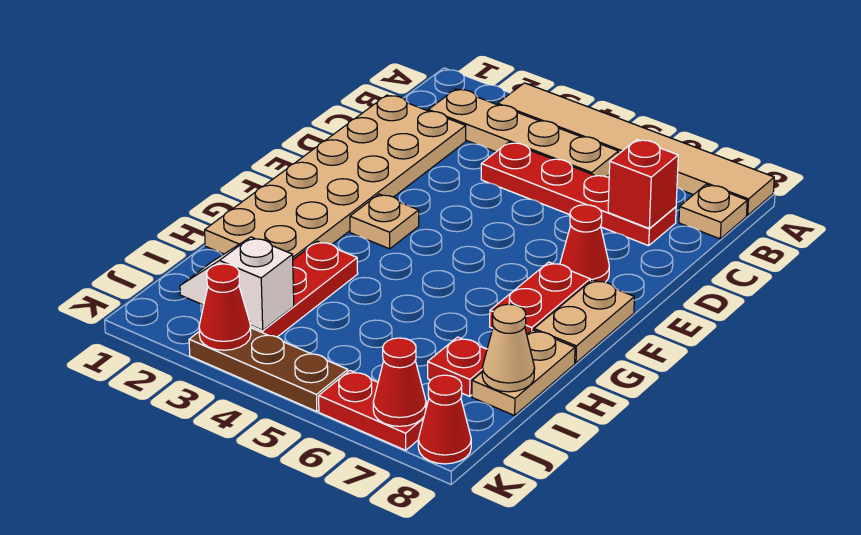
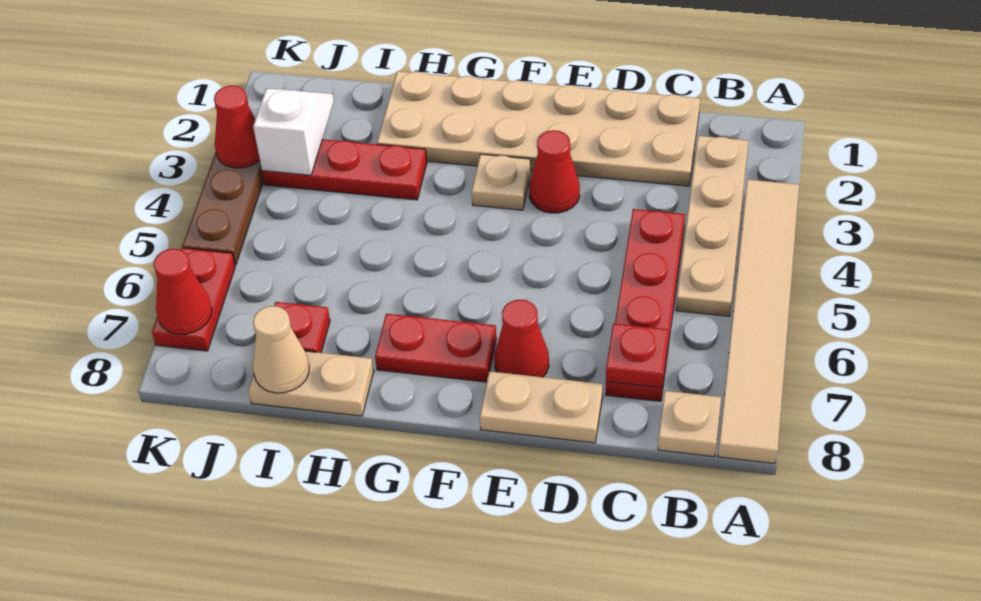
red 1x1 brick [608,140,678,228] -> red 1x1 plate [606,324,669,388]
tan 1x2 plate [534,280,634,363] -> tan 1x2 plate moved to [480,371,603,443]
red 1x1 cone [418,375,471,464] -> red 1x1 cone moved to [529,130,580,213]

